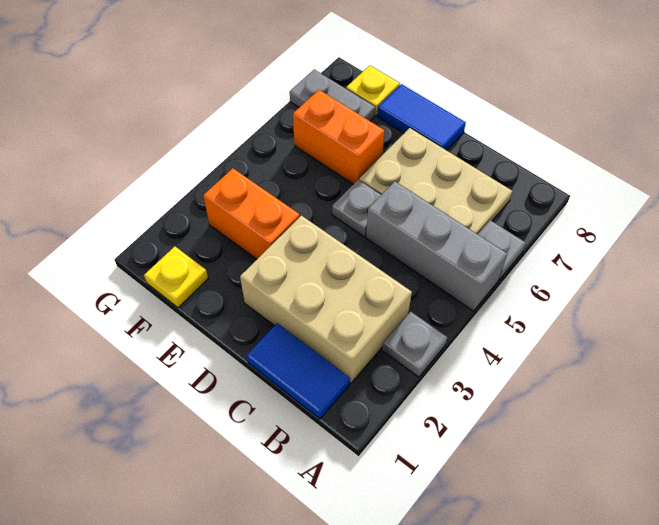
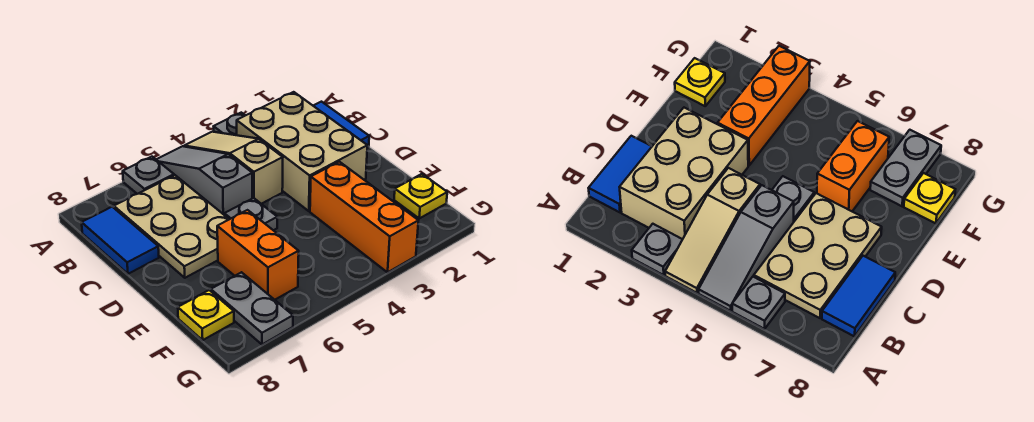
none -> tan 1x3 slope [184,132,283,204]
grey 1x3 brick [366,181,507,311] -> grey 1x3 slope [156,146,252,214]
blue 1x2 tile [377,84,466,150] -> blue 1x2 tile moved to [82,207,159,274]
orange 1x2 brick [203,168,300,259] -> orange 1x3 brick [310,162,419,272]

